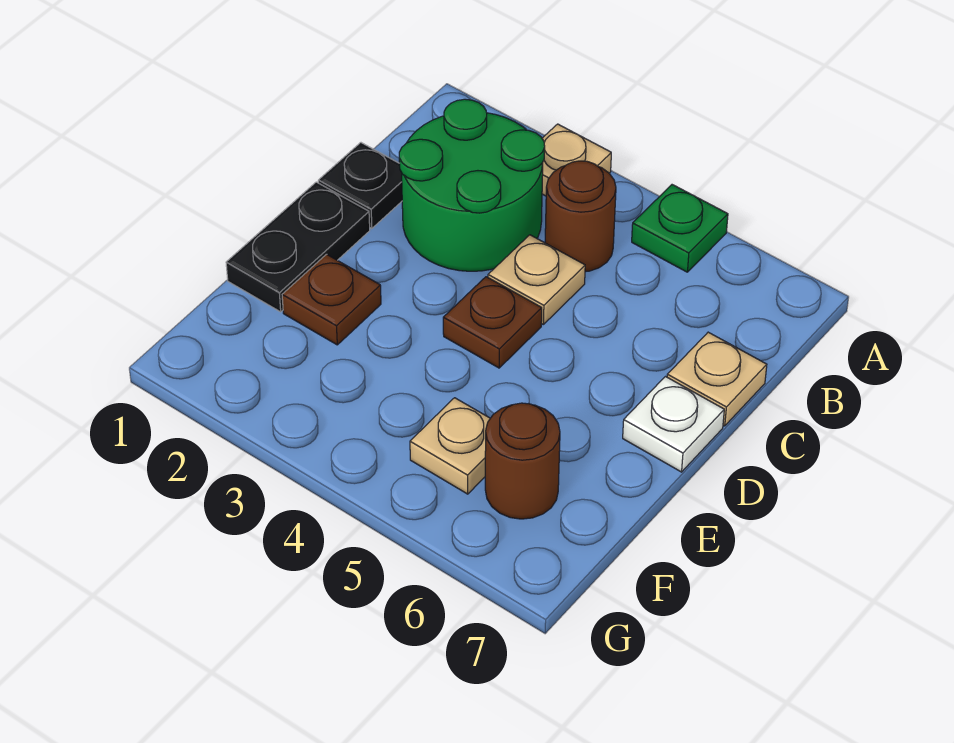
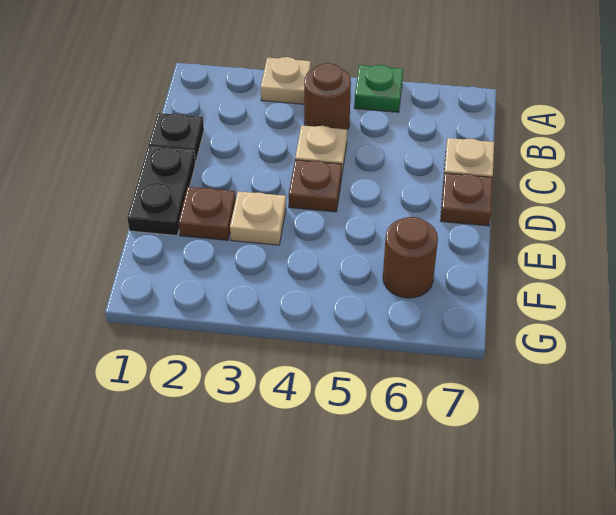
green 2x2 round brick [399,99,545,271] -> none
white 1x1 plate [623,377,724,472] -> brown 1x1 plate [440,173,493,226]
tan 1x1 plate [410,398,490,494] -> tan 1x1 plate moved to [230,191,286,245]

